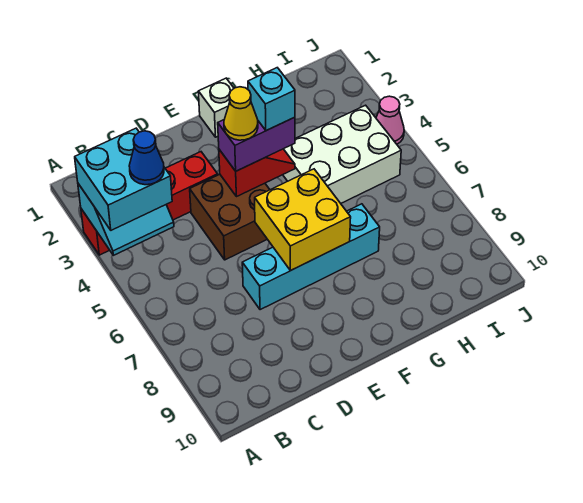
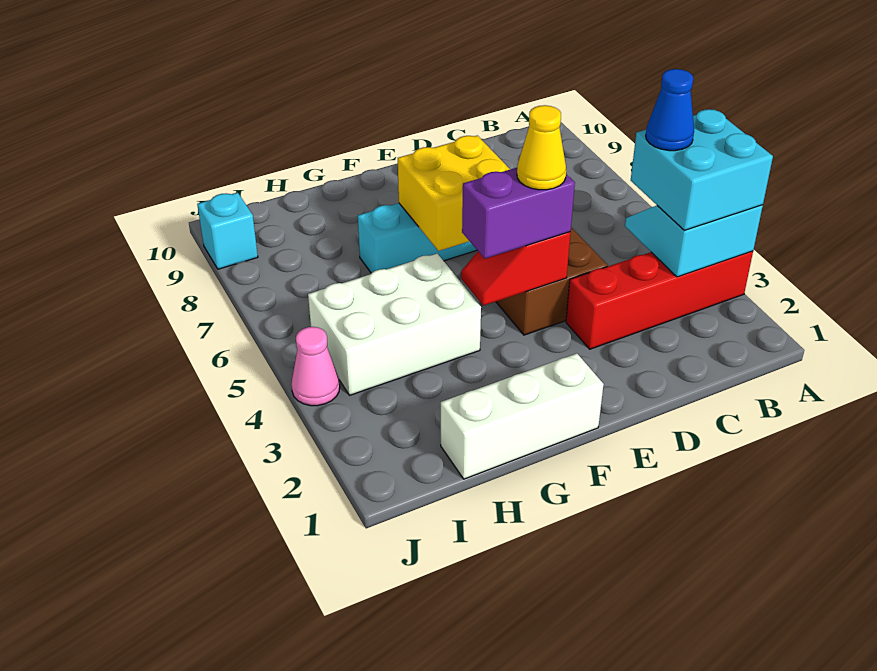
white 1x1 brick [198,78,234,137] -> white 1x3 brick [441,353,604,479]
cyan 1x1 brick [248,68,295,131] -> cyan 1x1 brick moved to [197,192,258,269]

